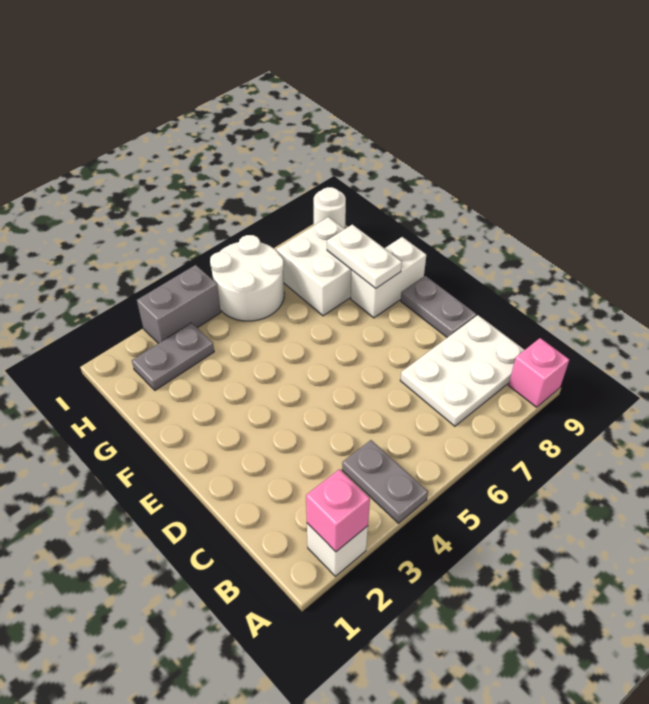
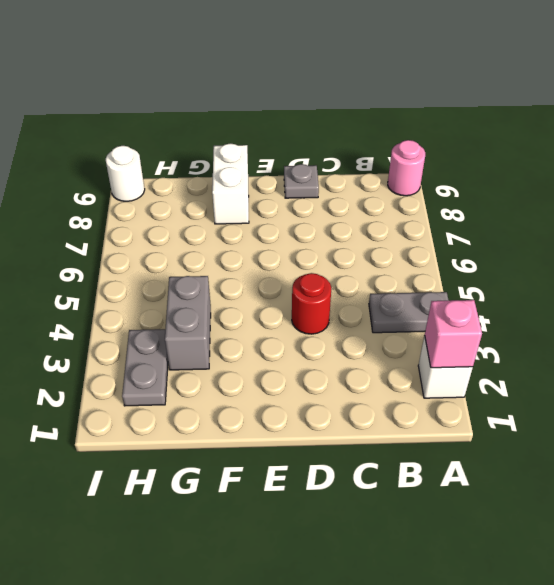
pink 1x1 brick [509,338,569,407] -> pink 1x1 round brick [388,140,425,196]
white 2x3 plate [400,315,524,426] -> none
none -> red 1x1 round brick [292,273,331,334]
grey 1x2 plate [401,276,476,337] -> grey 1x1 plate [284,164,319,198]
white 1x2 plate [327,224,402,288] -> none
white 2x2 brick [276,217,352,316] -> none
white 2x2 round brick [210,235,284,321] -> none
grey 1x2 brick [137,265,221,343] -> grey 1x2 brick moved to [165,276,211,370]

